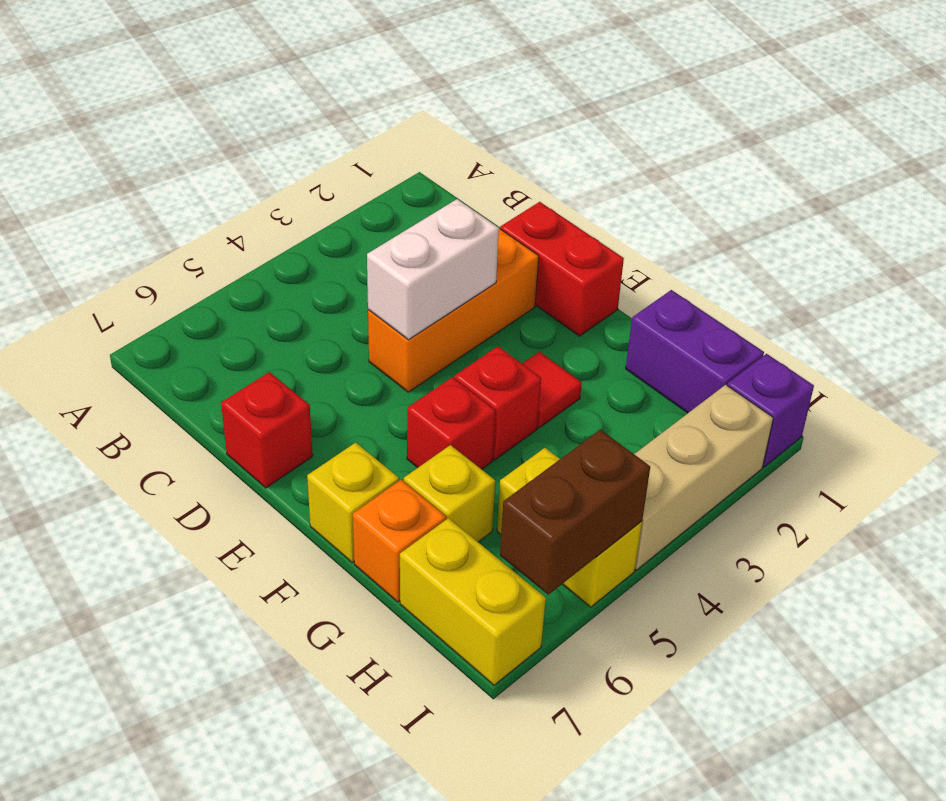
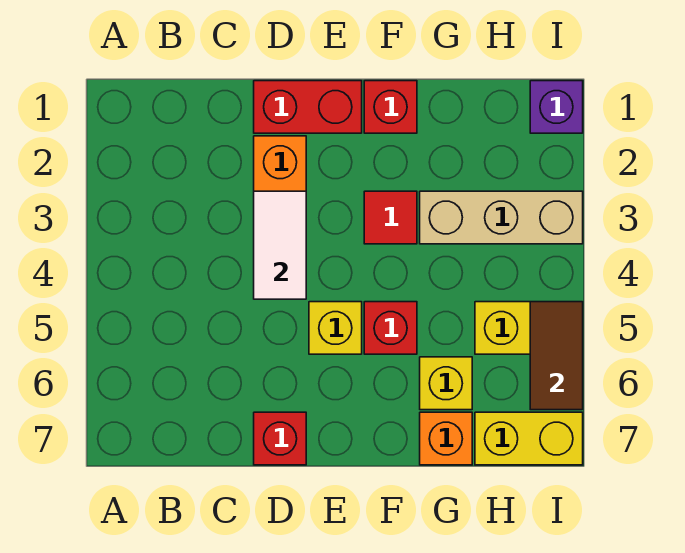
white 1x2 brick [367,199,499,340] -> white 1x2 tile [254,191,306,299]
red 1x1 brick [454,346,541,460] -> red 1x1 brick moved to [364,81,417,133]
yellow 1x1 brick [307,442,399,563] -> yellow 1x1 brick moved to [309,302,362,354]
purple 1x2 brick [626,290,764,413] -> none
tan 1x3 brick [634,385,773,570] -> tan 1x3 brick turned to [420,191,583,244]
brown 1x2 brick [500,430,650,595] -> brown 1x2 tile [530,302,583,410]

